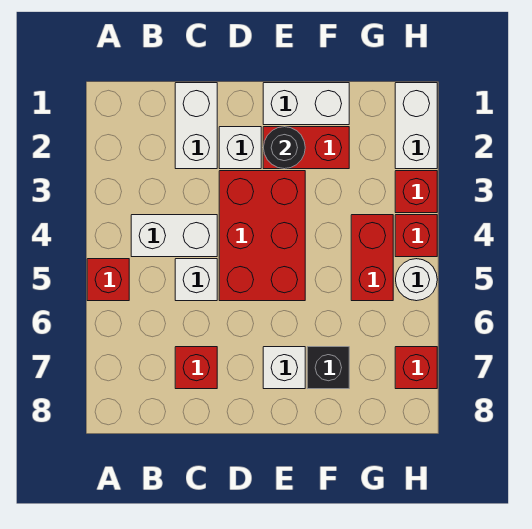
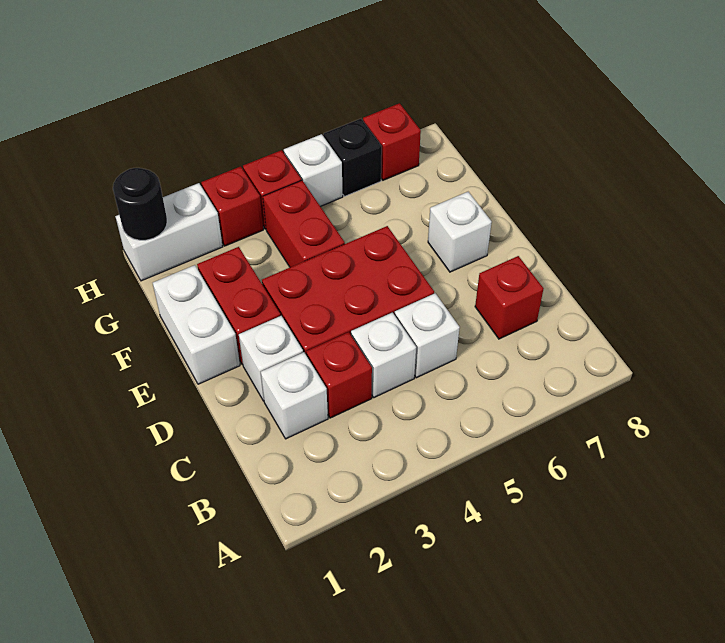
red 1x1 brick [87,259,129,301] -> red 1x1 brick moved to [306,332,372,418]
white 1x2 brick [131,215,217,257] -> white 1x1 brick [351,313,416,398]
white 1x2 brick [175,83,217,169] -> white 1x1 brick [261,352,328,439]
black 1x1 round brick [263,127,305,169] -> black 1x1 round brick moved to [113,168,167,240]
black 1x1 brick [307,347,349,389] -> black 1x1 brick moved to [324,119,382,196]
red 1x2 brick [351,215,393,301] -> red 1x2 brick turned to [263,180,345,267]
white 1x1 round brick [396,259,437,301] -> white 1x1 brick [284,134,343,207]

